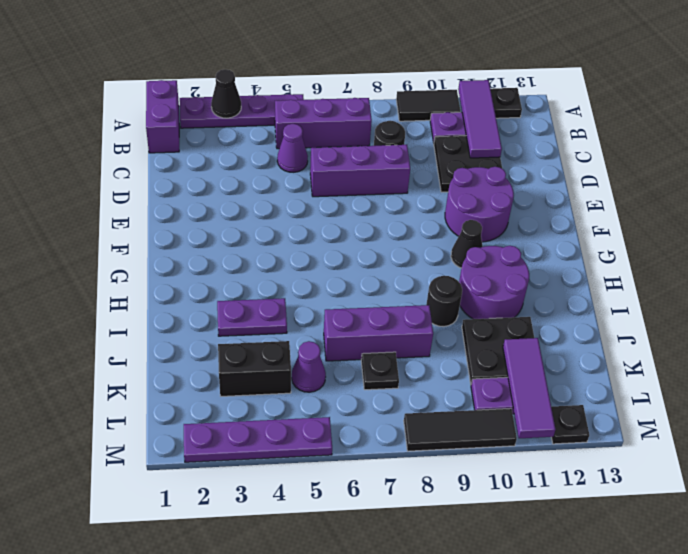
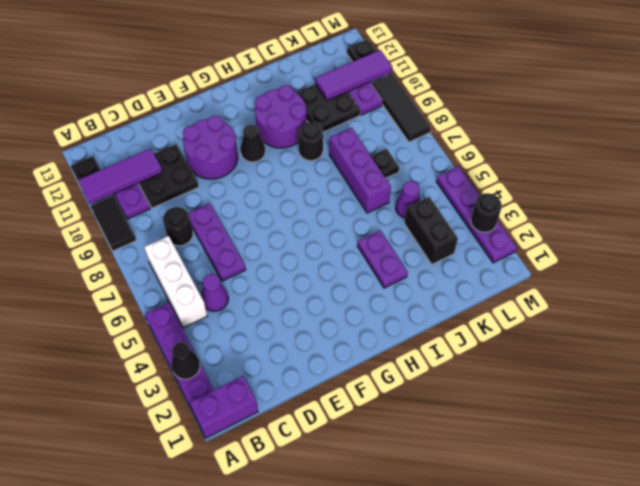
purple 1x3 brick [275,98,372,149] -> white 1x3 brick [144,236,207,328]
purple 1x3 brick [310,145,410,197] -> purple 1x3 plate [188,203,246,281]
none -> black 1x1 round brick [471,193,502,232]

